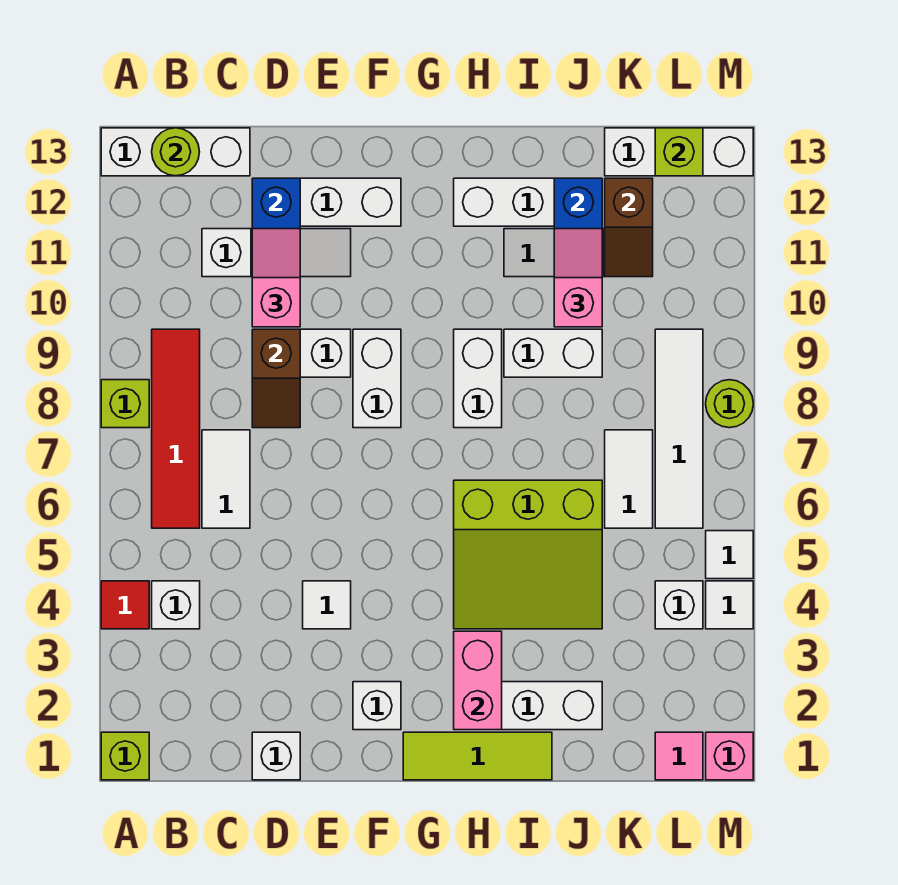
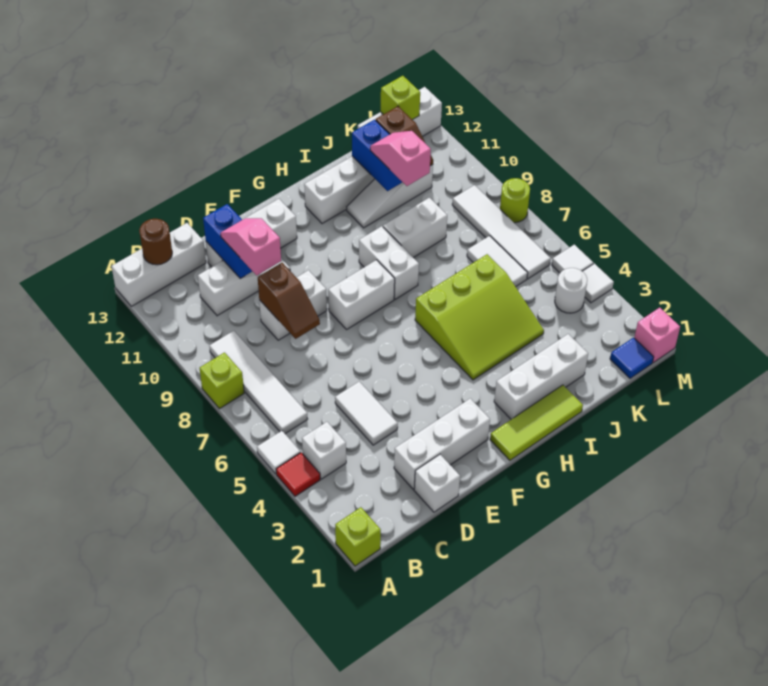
red 1x4 tile [152,329,200,528] -> white 1x4 tile [209,331,307,434]
lime 1x1 round brick [152,128,199,176] -> brown 1x1 round brick [139,219,172,265]
white 1x2 tile [202,430,250,528] -> white 1x2 tile moved to [335,382,398,445]
white 1x1 tile [303,581,351,629] -> white 1x1 tile moved to [257,431,300,474]
white 1x1 brick [353,682,401,730] -> white 1x3 brick [394,398,490,489]
white 1x2 brick [353,329,401,428] -> white 1x2 brick turned to [328,260,395,329]
pink 1x2 brick [454,631,502,730] -> none
pink 1x1 tile [655,732,703,780] -> blue 1x1 tile [610,338,654,378]
white 1x1 brick [655,581,703,629] -> white 1x1 round brick [555,268,587,313]

